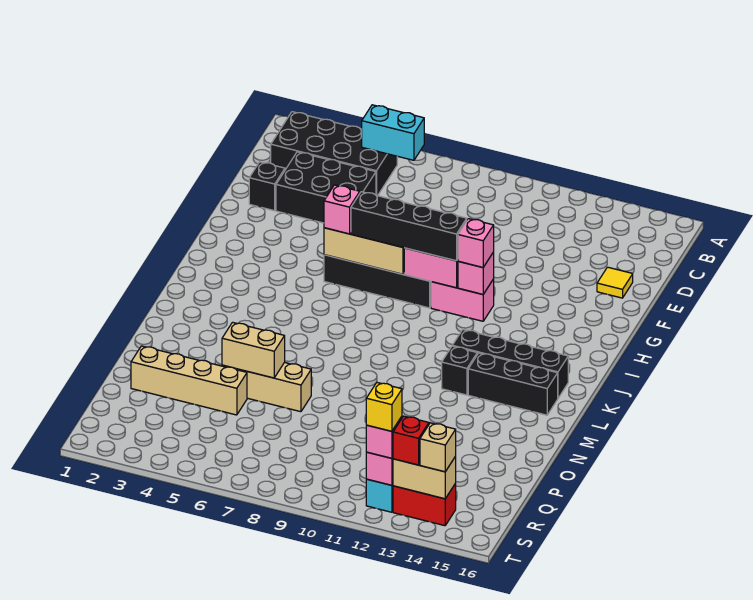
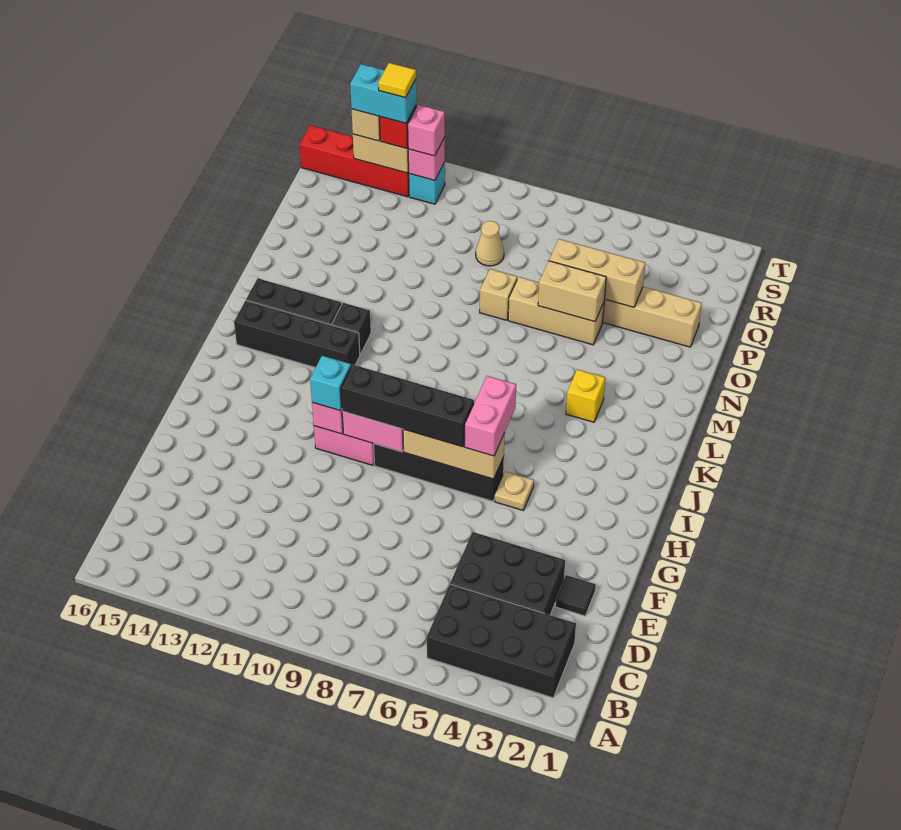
cyan 1x2 brick [362,105,424,160] -> cyan 1x2 brick moved to [350,64,416,123]
black 1x1 brick [249,162,285,211] -> black 1x1 tile [555,575,596,616]
yellow 1x1 tile [597,267,633,298] -> yellow 1x1 tile moved to [378,63,416,98]
none -> tan 1x1 plate [495,471,534,510]
pink 1x1 brick [324,185,360,234] -> pink 1x2 brick [465,376,516,456]
pink 1x1 brick [458,219,494,267] -> cyan 1x1 brick [310,356,351,411]
none -> tan 1x1 brick [480,269,517,320]
none -> tan 1x3 brick [549,239,645,307]
none -> tan 1x1 cone [476,221,504,266]
yellow 1x1 brick [366,383,402,431] -> yellow 1x1 brick moved to [566,369,605,422]
red 1x2 brick [393,484,456,526] -> red 1x4 brick [300,125,409,197]

